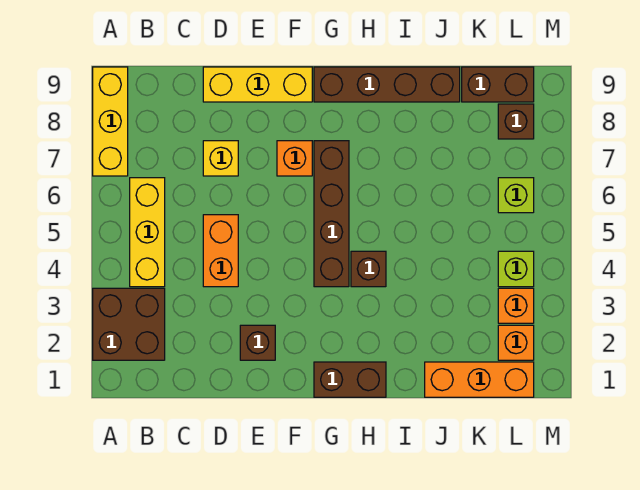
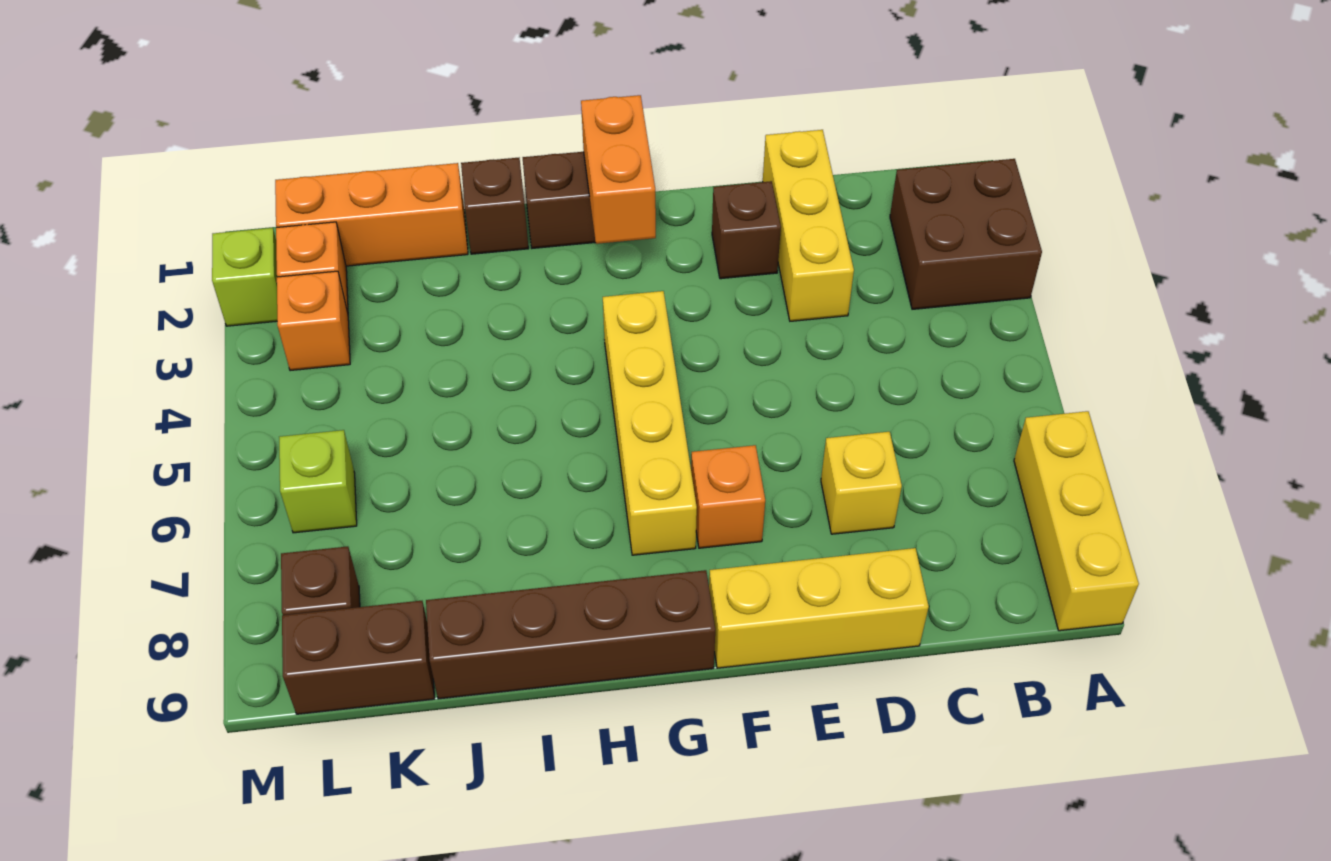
yellow 1x3 brick [130,178,165,287] -> yellow 1x3 brick moved to [763,130,854,321]
orange 1x2 brick [203,215,238,287] -> orange 1x2 brick moved to [581,95,656,244]
brown 1x4 brick [314,141,349,287] -> yellow 1x4 brick [603,291,697,555]
brown 1x1 brick [351,251,386,287] -> brown 1x1 brick moved to [461,158,529,254]
lime 1x1 brick [498,251,534,287] -> lime 1x1 brick moved to [212,228,277,326]

